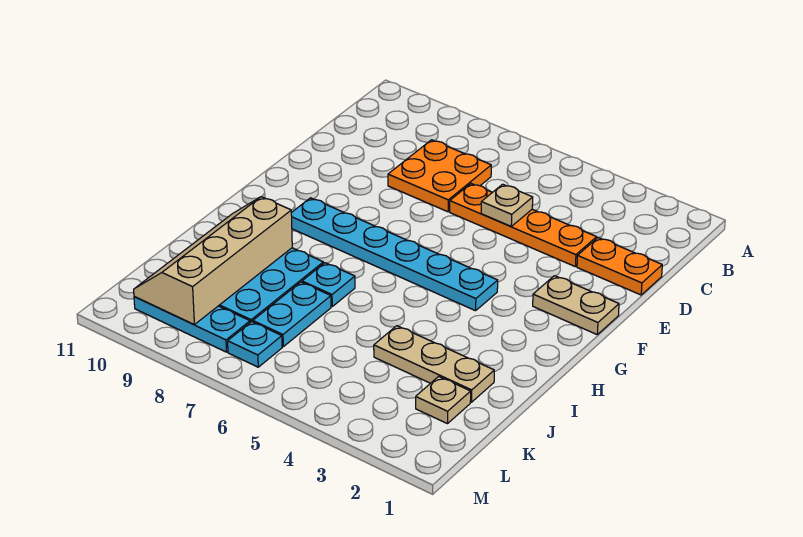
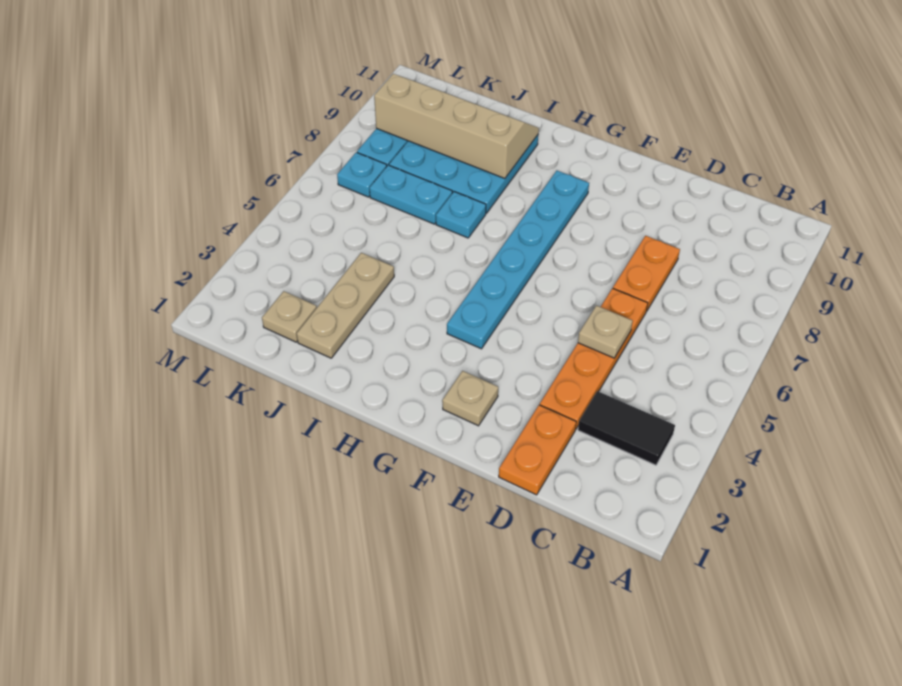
none -> black 1x2 tile [578,391,675,465]
orange 2x2 plate [388,140,491,212] -> orange 1x2 plate [613,236,680,311]
tan 1x2 plate [533,276,619,334] -> tan 1x1 plate [442,371,498,426]

